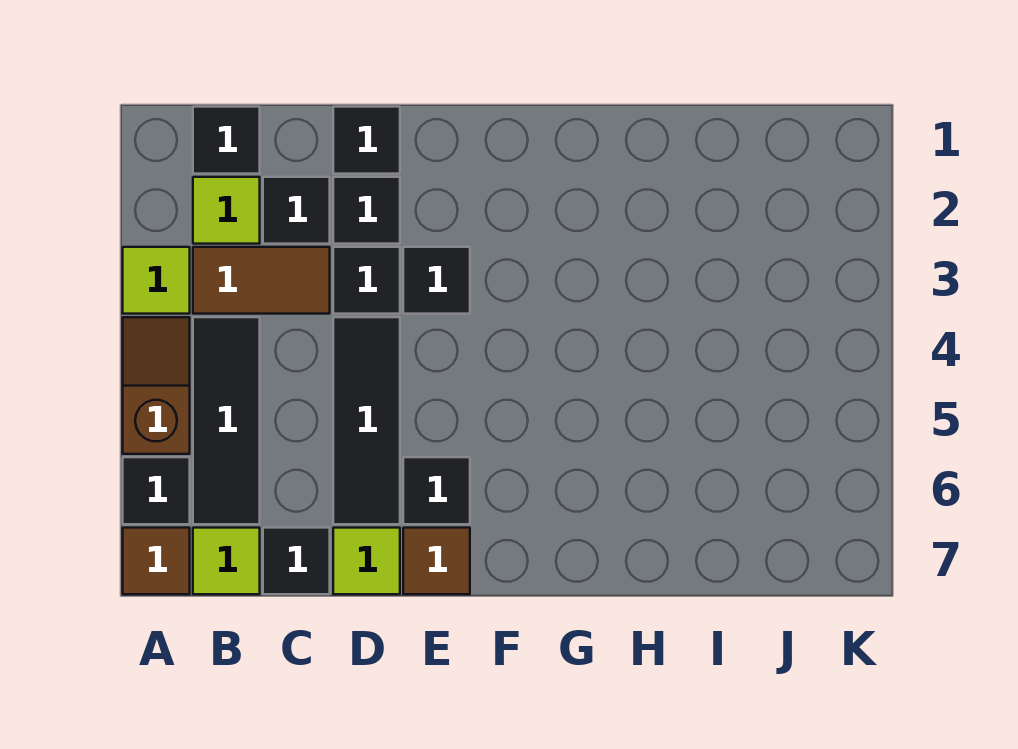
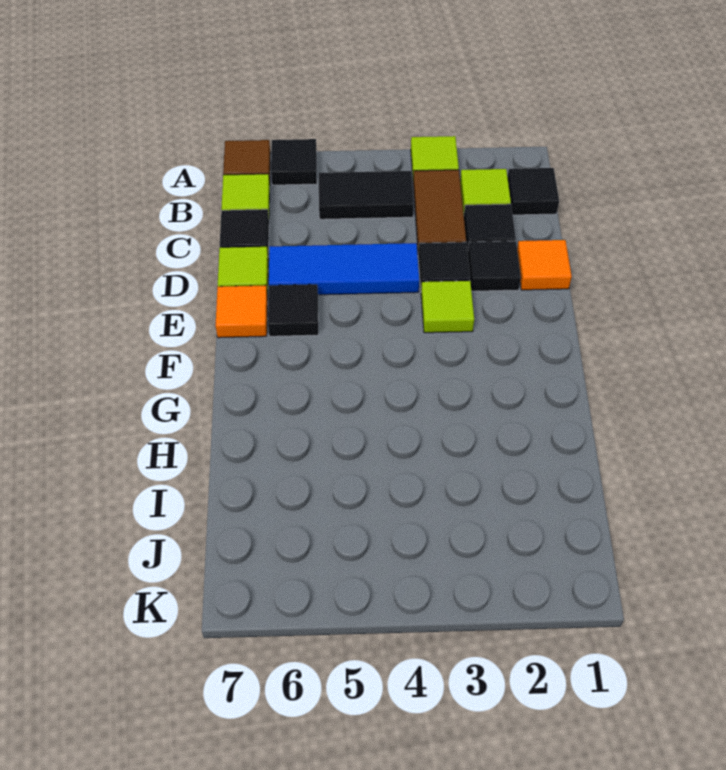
brown 1x2 slope [123,317,190,454] -> none
black 1x3 tile [193,317,260,524] -> black 1x2 tile [319,171,414,219]
black 1x1 tile [333,107,400,174] -> orange 1x1 tile [517,240,572,290]
black 1x3 tile [333,317,400,524] -> blue 1x3 tile [269,243,419,295]
black 1x1 tile [403,247,470,314] -> lime 1x1 tile [421,281,474,333]
brown 1x1 tile [403,528,470,594] -> orange 1x1 tile [216,285,268,338]

